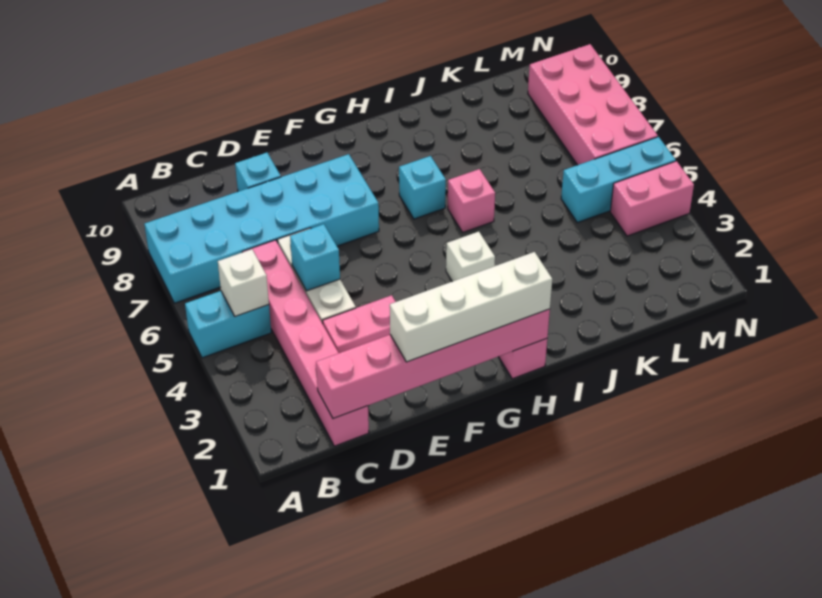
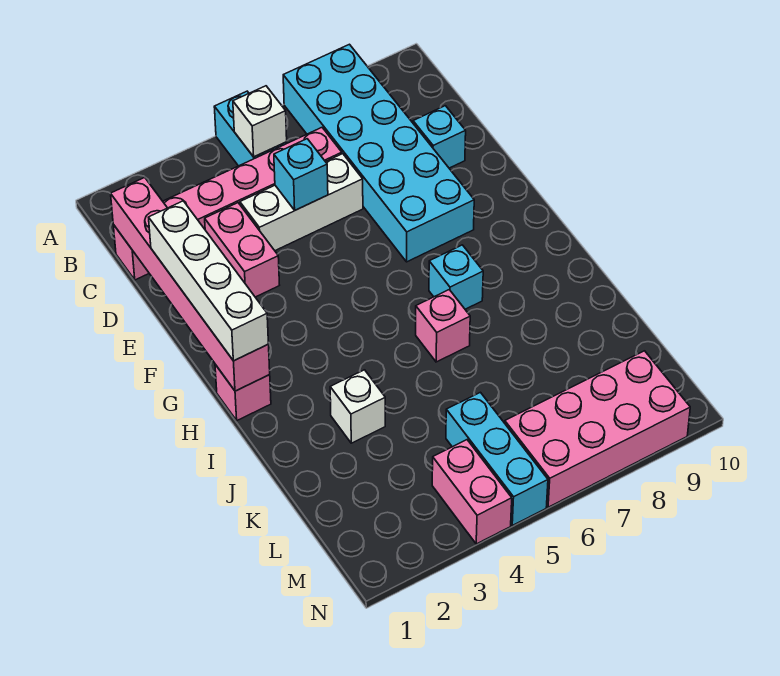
white 1x1 brick [446,232,495,282] -> white 1x1 brick moved to [330,370,385,443]

